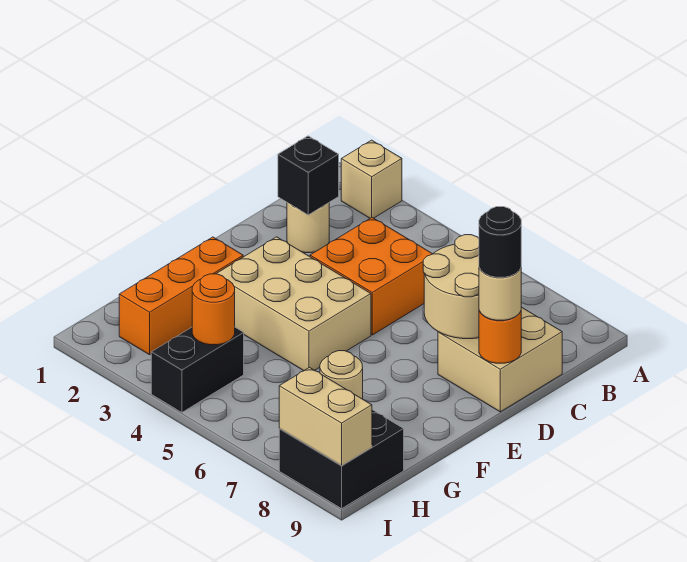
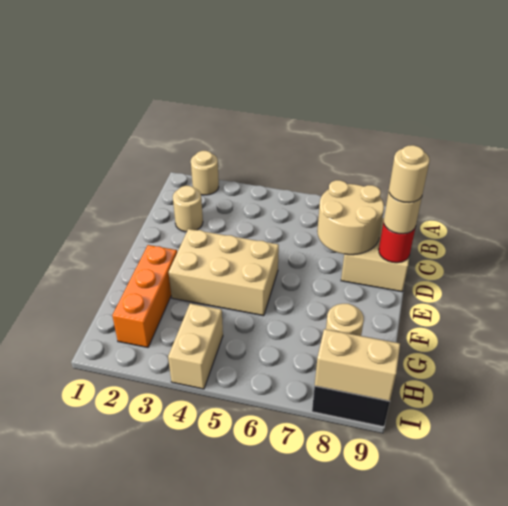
tan 1x1 brick [341,140,402,218] -> tan 1x1 round brick [191,151,219,195]
black 1x1 brick [278,136,339,215] -> none
orange 2x2 brick [310,218,432,335] -> none
orange 1x1 round brick [479,311,521,363] -> red 1x1 round brick [379,221,415,263]
black 1x1 round brick [479,207,521,277] -> tan 1x1 round brick [389,145,430,203]
black 1x2 brick [151,327,244,413] -> tan 1x2 brick [168,304,223,389]
orange 1x1 round brick [192,274,235,345] -> none

